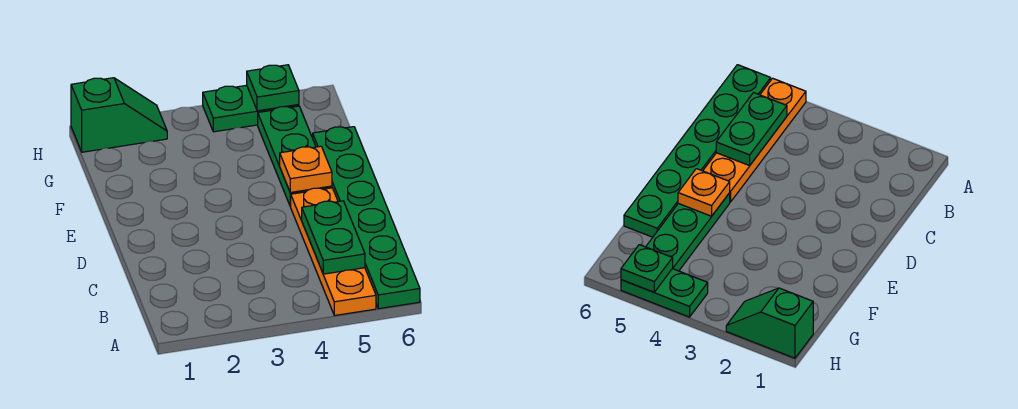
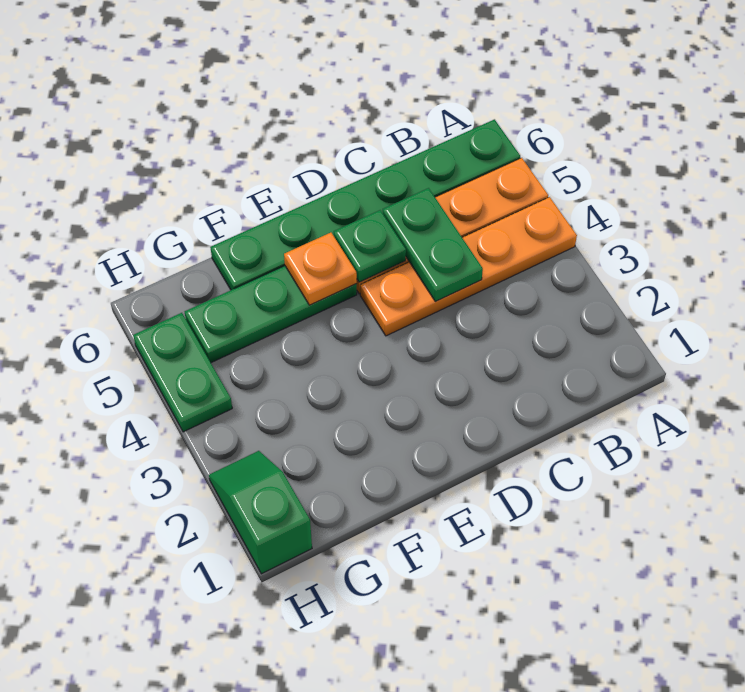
none -> orange 1x4 plate [360,197,577,336]
green 1x2 plate [302,201,365,274] -> green 1x2 plate turned to [383,188,483,301]
green 1x1 plate [247,65,299,111] -> green 1x1 plate moved to [334,210,406,282]

